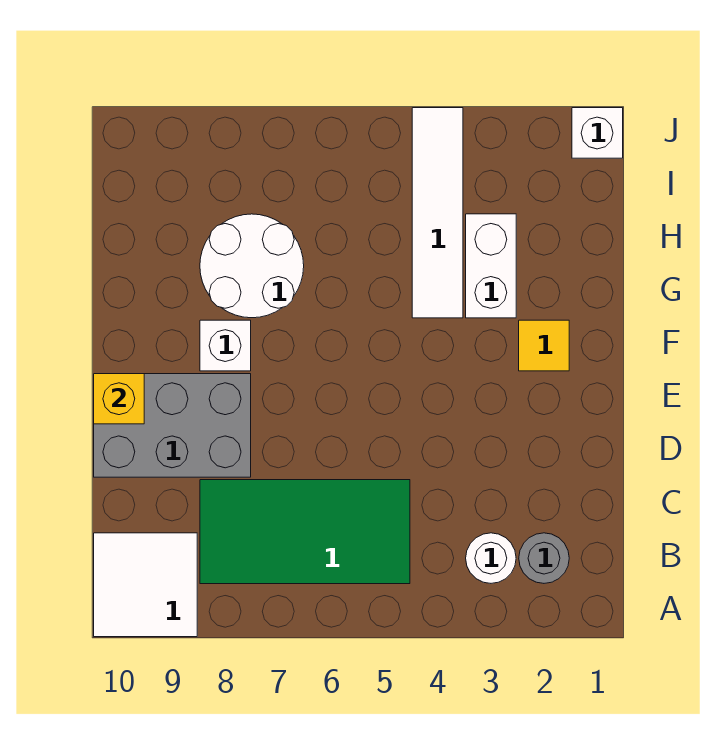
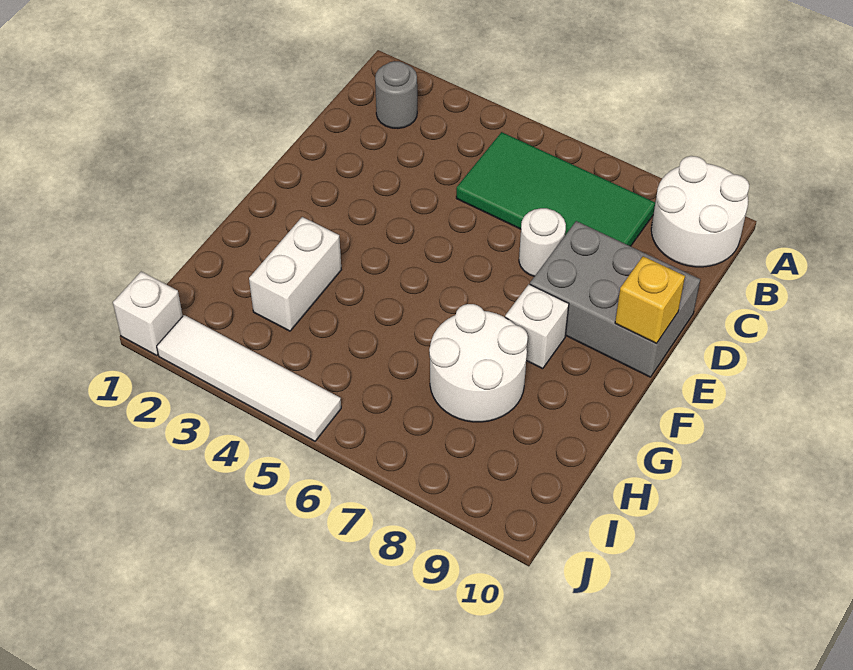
white 2x2 tile [94,533,197,637] -> white 2x2 round brick [651,156,749,267]
white 1x1 round brick [466,533,516,583] -> white 1x1 round brick moved to [519,208,566,276]
yellow 1x1 tile [519,320,569,371] -> none
white 1x4 tile [412,108,463,318] -> white 1x4 tile turned to [157,315,341,441]

